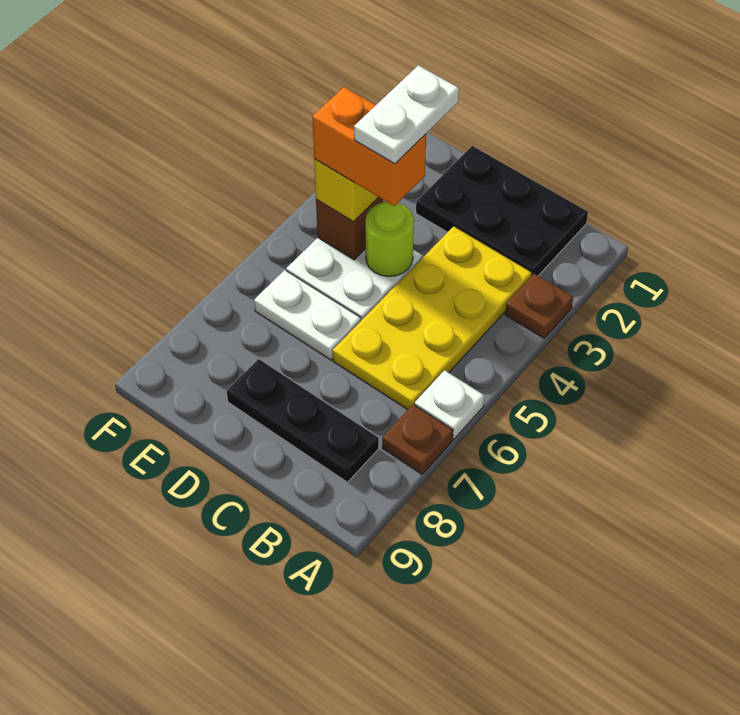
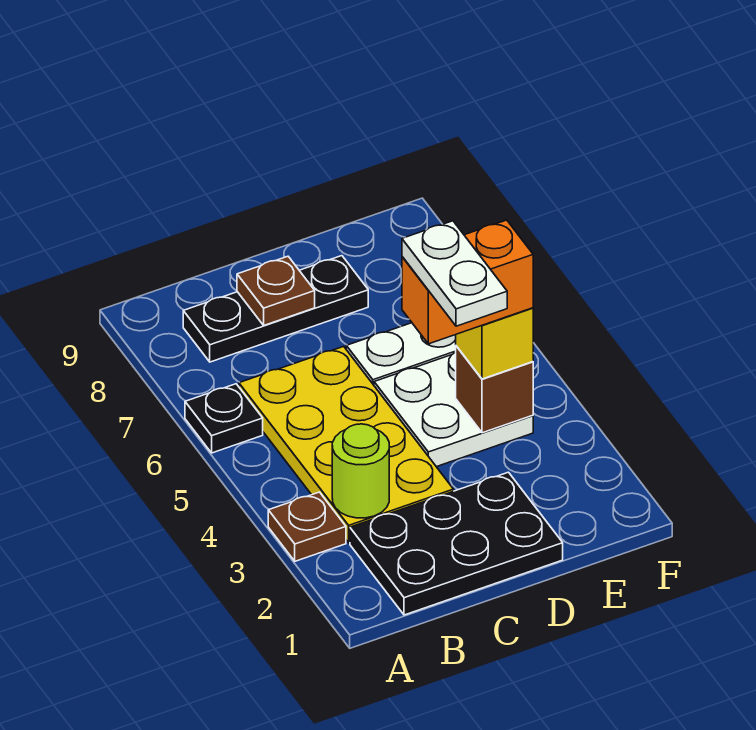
white 1x1 plate [414,370,484,439] -> black 1x1 plate [185,384,263,453]
brown 1x1 plate [382,404,453,474] -> brown 1x1 plate moved to [237,256,315,325]
lime 1x1 round brick [365,202,414,277] -> lime 1x1 round brick moved to [332,424,389,518]

